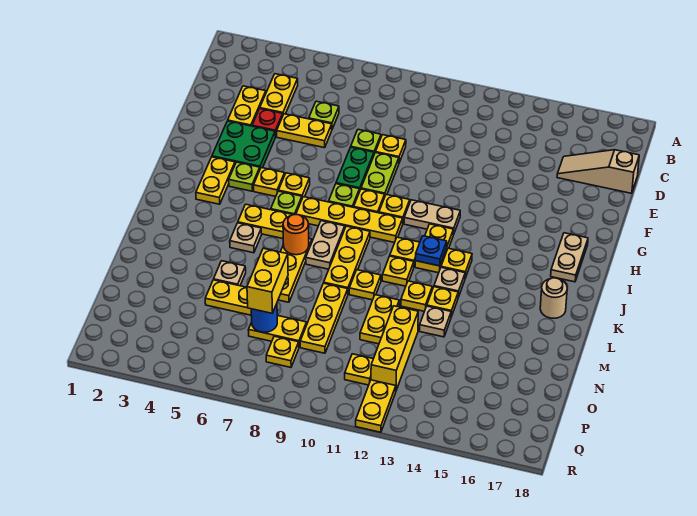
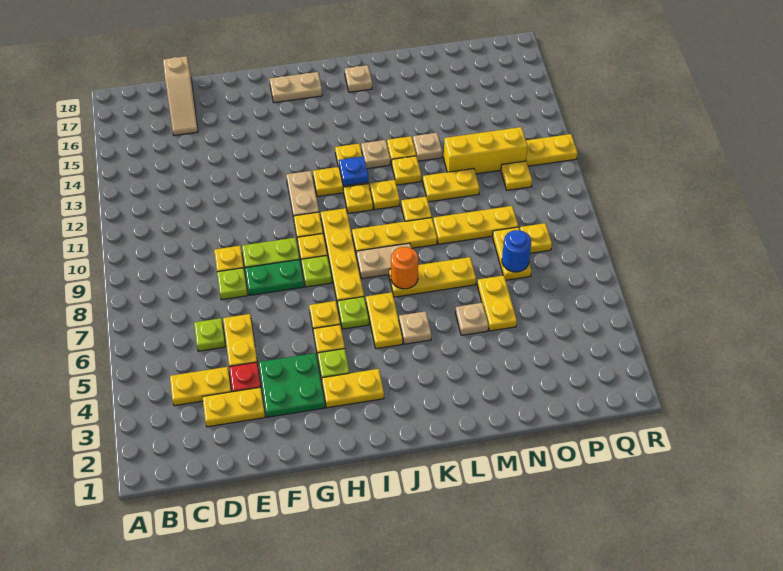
tan 1x1 round brick [540,278,567,318] -> tan 1x1 plate [345,65,372,92]
yellow 1x2 brick [247,248,288,313] -> none

